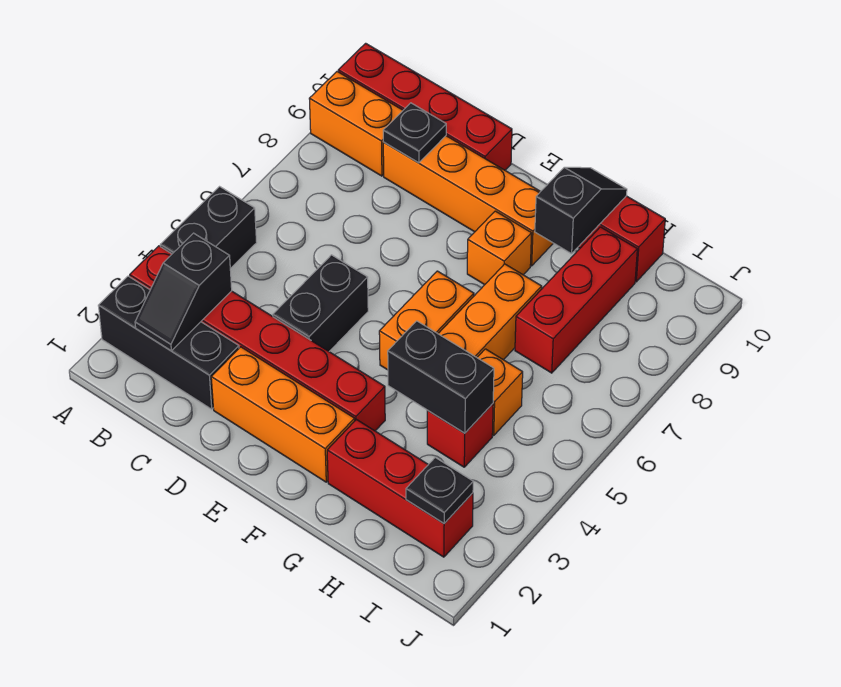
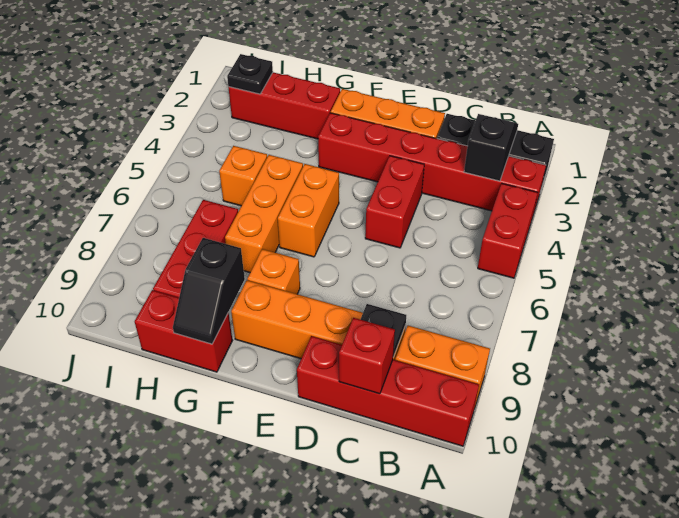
black 1x2 brick [160,187,257,269] -> red 1x2 brick [478,183,538,278]
black 1x2 brick [273,255,368,351] -> red 1x2 brick [365,156,424,248]
black 1x2 brick [388,321,494,433] -> none
red 1x1 brick [427,404,493,467] -> red 1x1 brick moved to [339,318,395,394]

